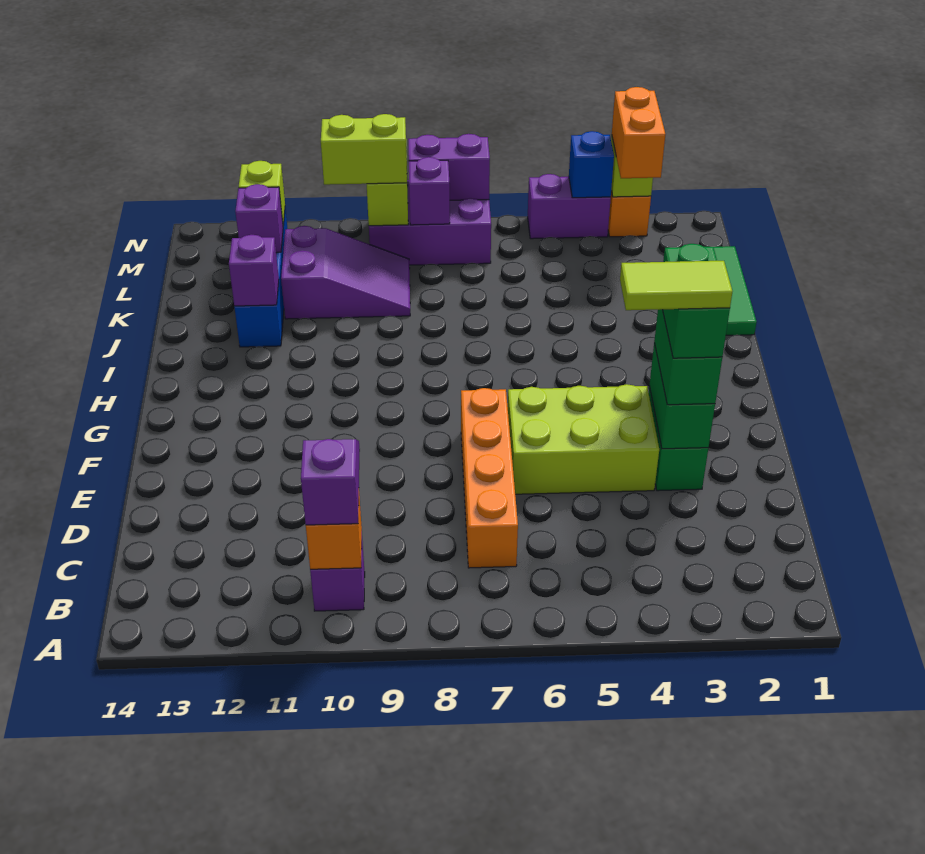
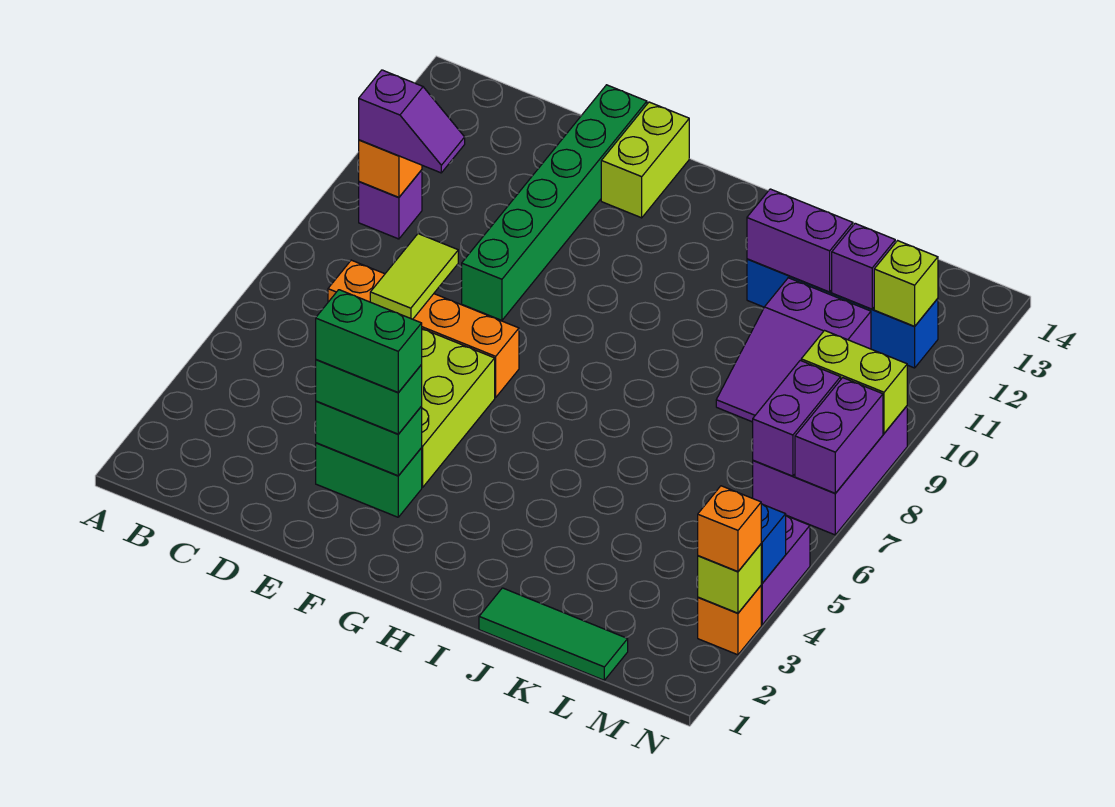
lime 1x2 tile [620,261,732,310] -> lime 1x2 tile moved to [370,234,458,319]
none -> green 1x6 brick [462,85,647,320]
purple 1x1 brick [229,235,279,306] -> purple 1x2 brick [747,189,853,292]
orange 1x2 brick [612,87,665,178] -> orange 1x1 brick [698,486,761,571]
purple 1x1 brick [409,157,450,225] -> purple 1x2 brick [753,360,841,476]
lime 1x2 brick [321,114,407,185] -> lime 1x2 brick moved to [601,102,689,218]

